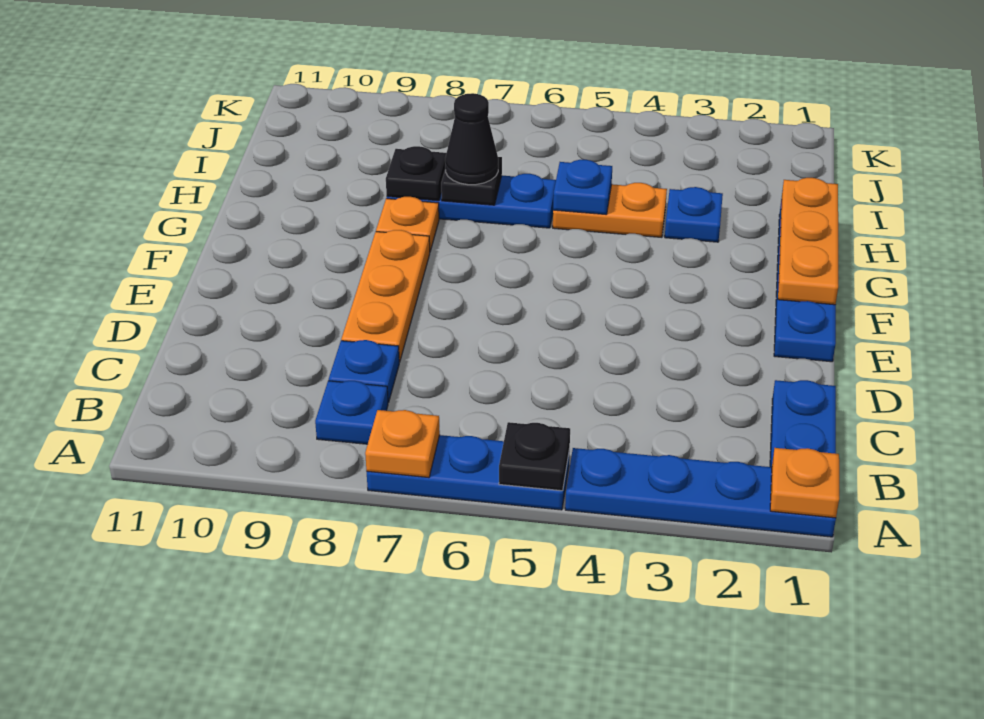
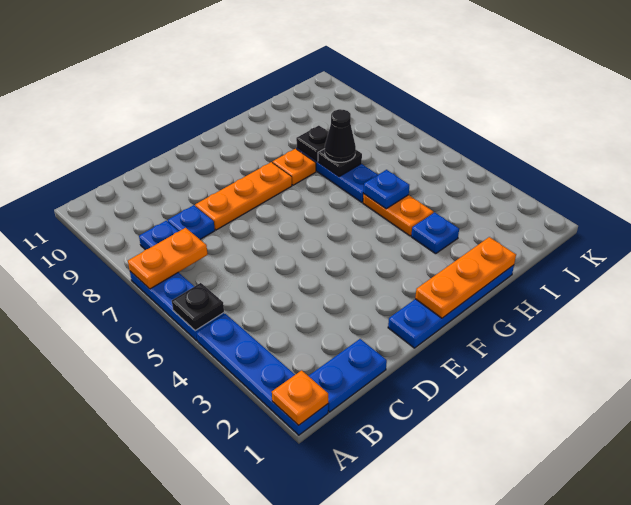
orange 1x1 plate [365,410,440,478] -> orange 1x2 plate [128,228,208,289]

